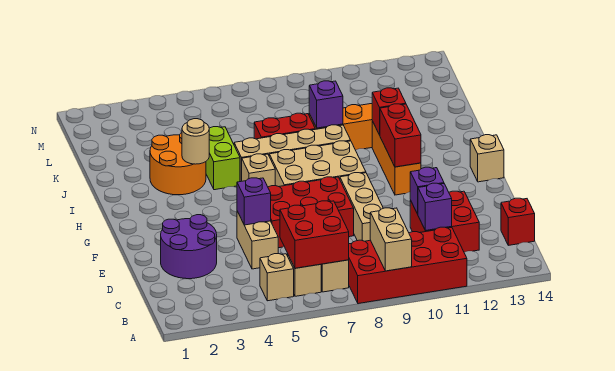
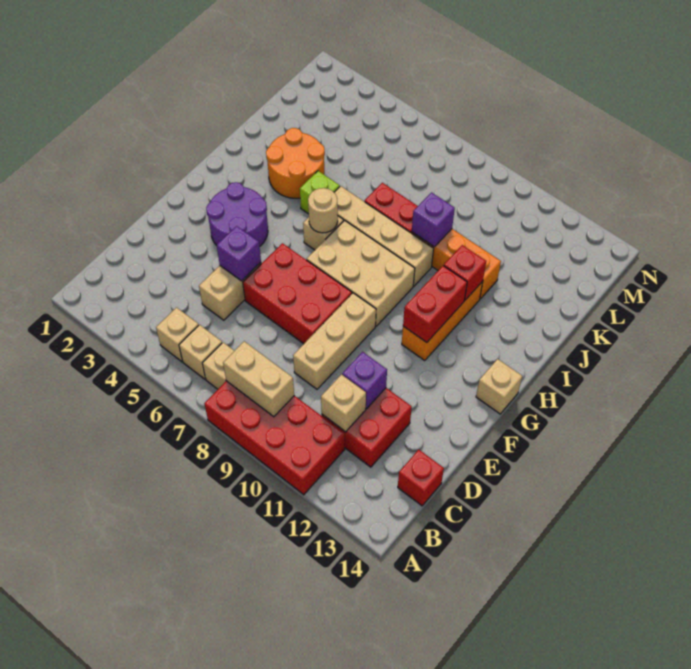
tan 1x2 brick [370,208,412,271] -> tan 1x2 brick turned to [223,341,294,417]
red 2x2 brick [280,201,349,268] -> none
purple 1x1 brick [418,183,452,231] -> tan 1x1 brick [321,375,366,432]
purple 2x2 round brick [161,215,217,279] -> purple 2x2 round brick moved to [206,182,268,247]
tan 1x1 round brick [182,119,209,164] -> tan 1x1 round brick moved to [308,188,338,233]
lime 1x2 brick [206,127,240,190] -> lime 1x1 brick [300,171,340,214]

